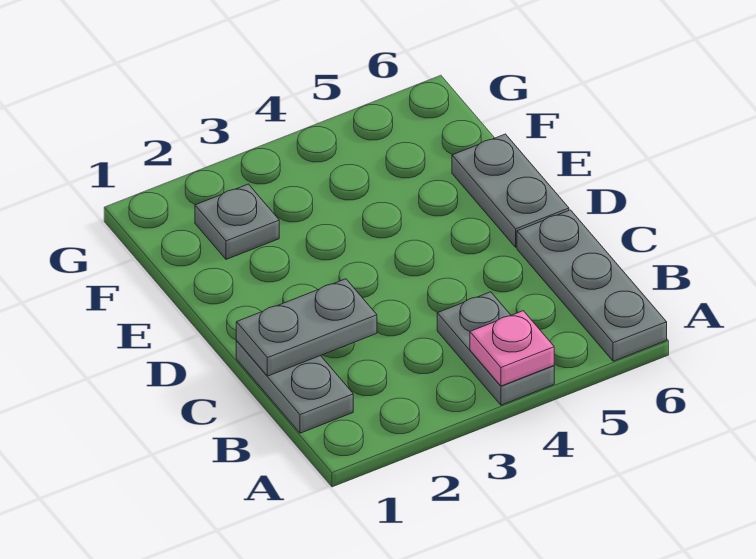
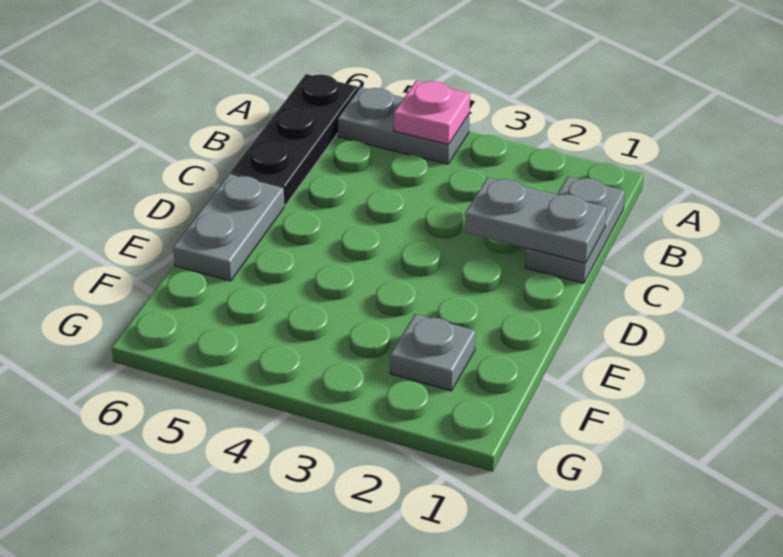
grey 1x2 plate [437,292,554,405] -> grey 1x2 plate turned to [338,87,469,164]
grey 1x3 plate [517,210,667,361] -> black 1x3 plate [230,74,358,206]

